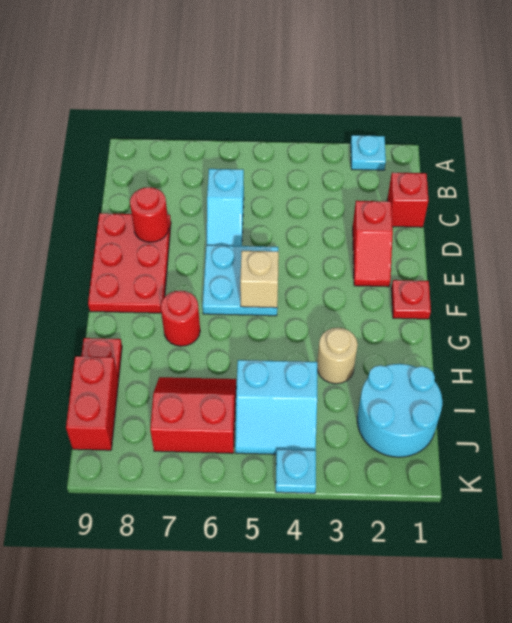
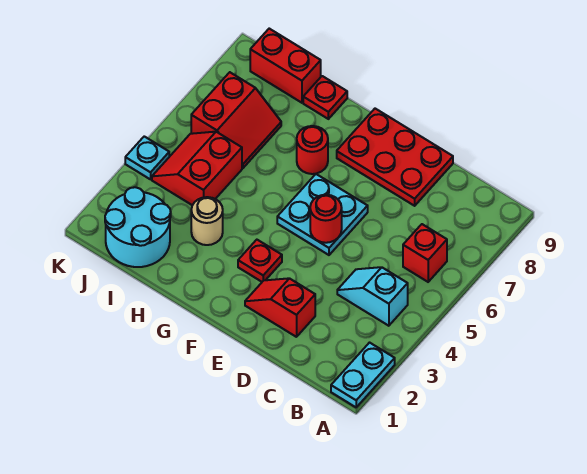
cyan 1x1 plate [351,135,386,170] -> cyan 1x2 plate [331,343,395,407]
red 1x1 brick [387,172,429,227] -> red 1x1 brick moved to [403,224,447,282]
cyan 1x2 slope [207,169,244,246] -> cyan 1x2 slope moved to [337,267,408,326]
red 1x1 round brick [130,187,169,242] -> red 1x1 round brick moved to [310,195,342,243]
red 1x1 plate [391,280,431,319] -> red 1x1 plate moved to [238,240,282,282]
tan 1x1 brick [240,251,279,308] -> none
cyan 2x2 slope [235,360,317,454] -> red 2x2 slope [152,132,242,205]

